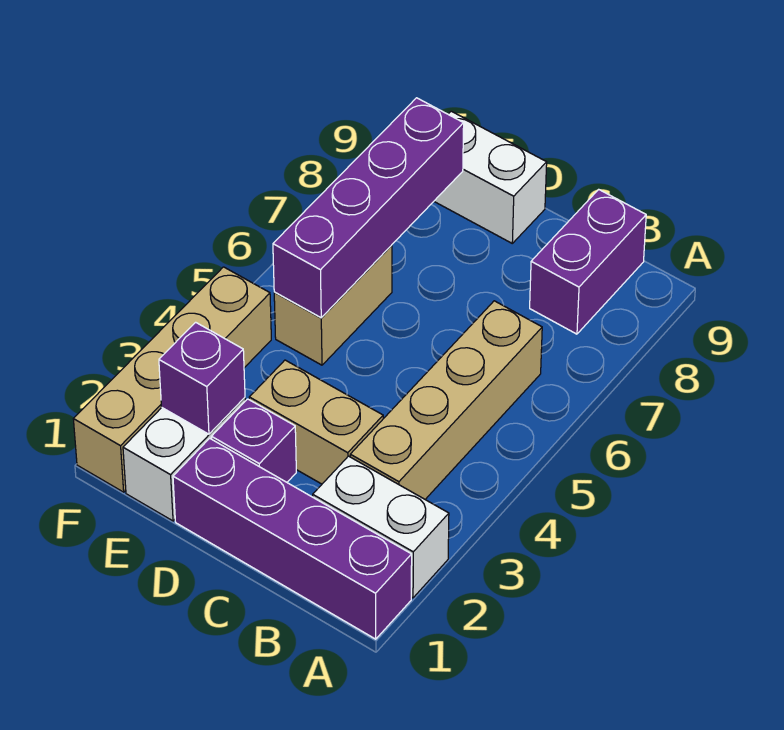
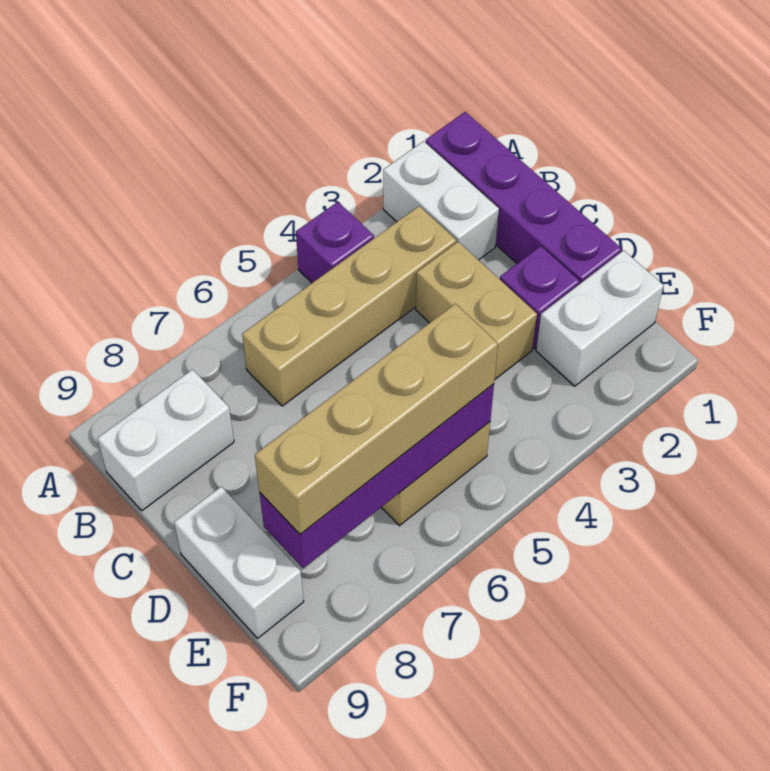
purple 1x2 brick [530,189,646,334] -> white 1x2 brick [97,370,234,511]
purple 1x1 brick [159,322,245,434] -> purple 1x1 brick moved to [296,202,374,283]
tan 1x4 brick [73,267,271,492] -> tan 1x4 brick moved to [255,304,498,534]

